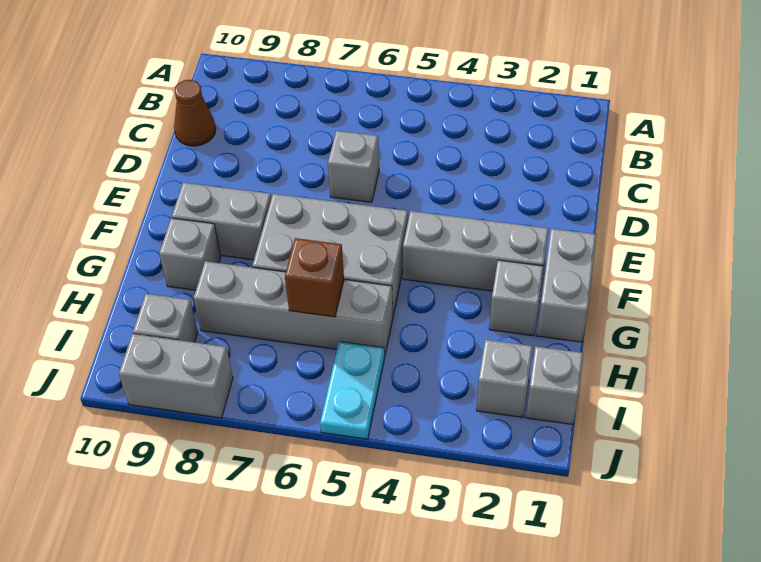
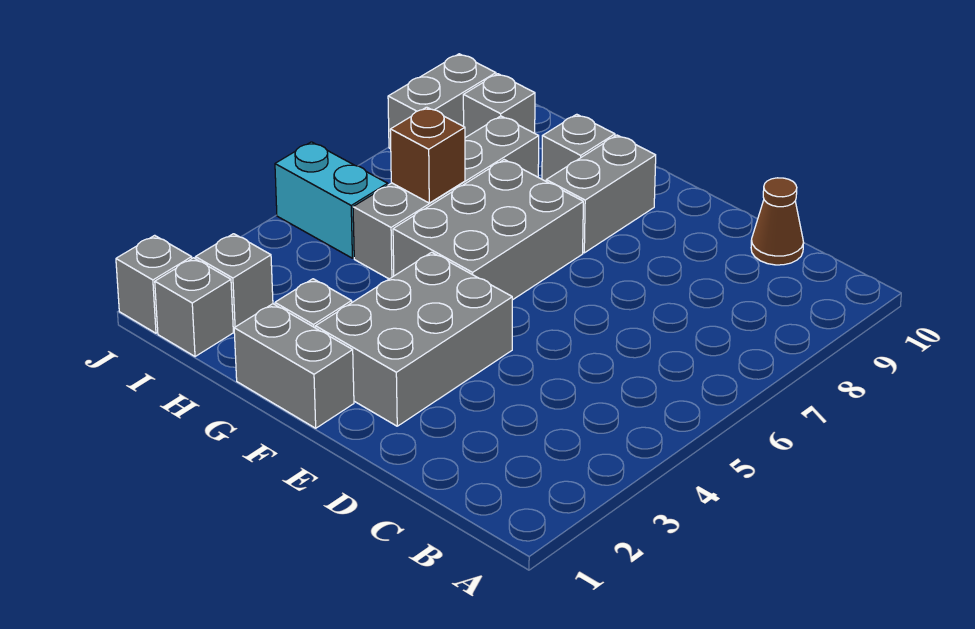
grey 1x1 brick [328,131,379,202] -> grey 1x1 brick moved to [116,235,192,333]
grey 1x3 brick [403,211,549,291] -> grey 2x3 brick [315,252,512,426]
cyan 1x2 plate [320,342,385,439] -> cyan 1x2 brick [275,142,388,258]

